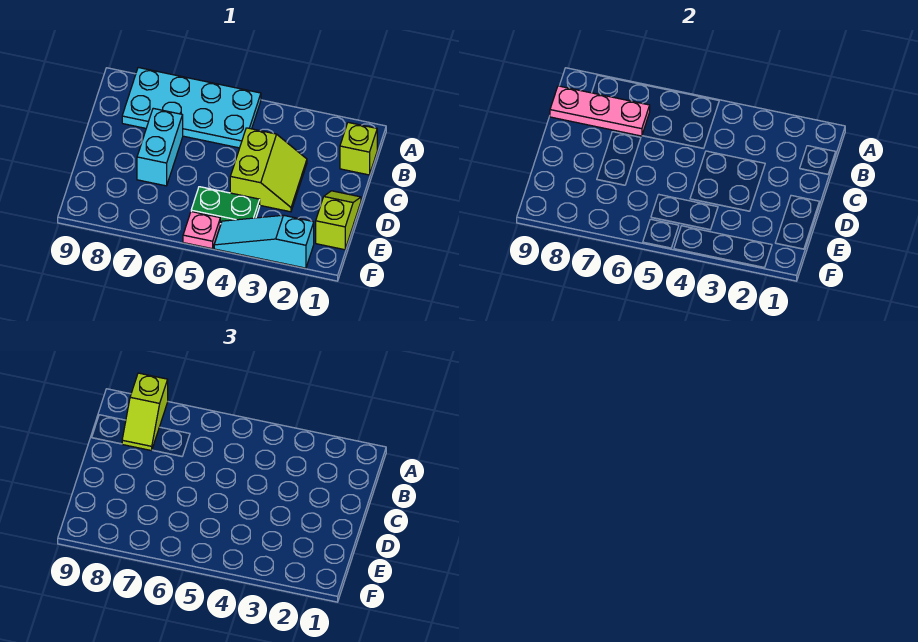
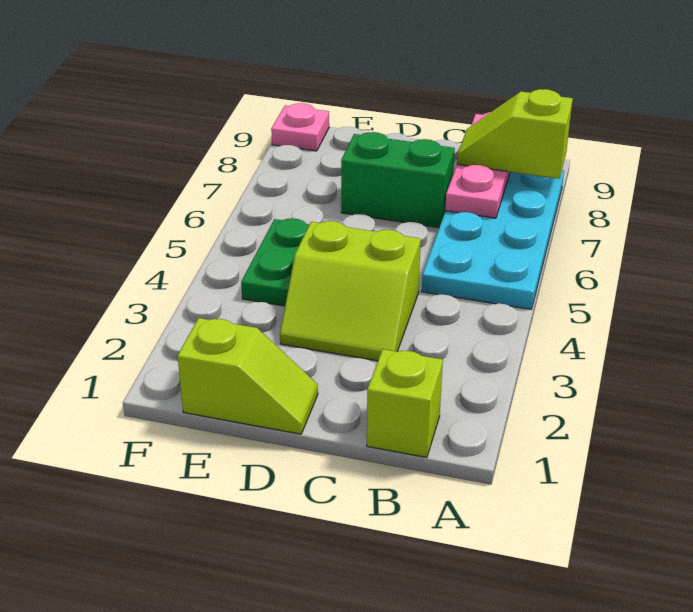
cyan 1x2 brick [137,108,183,186] -> green 1x2 brick [341,132,455,228]
cyan 1x3 slope [214,215,314,268] -> none
pink 1x1 plate [183,212,220,249] -> pink 1x1 plate moved to [271,103,329,151]

